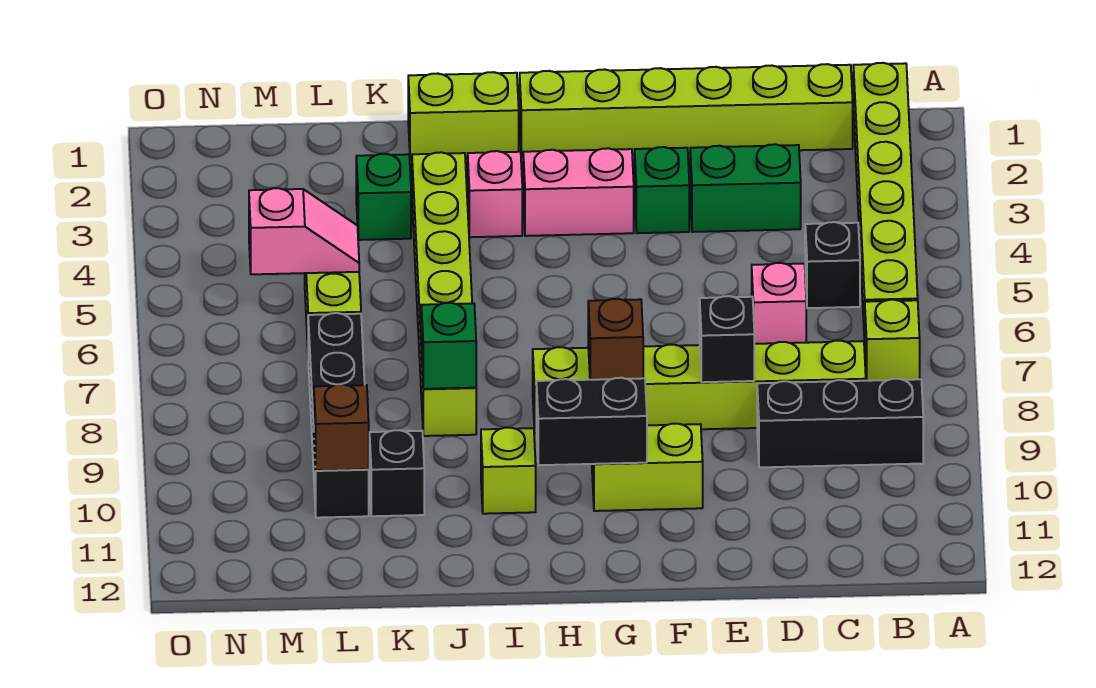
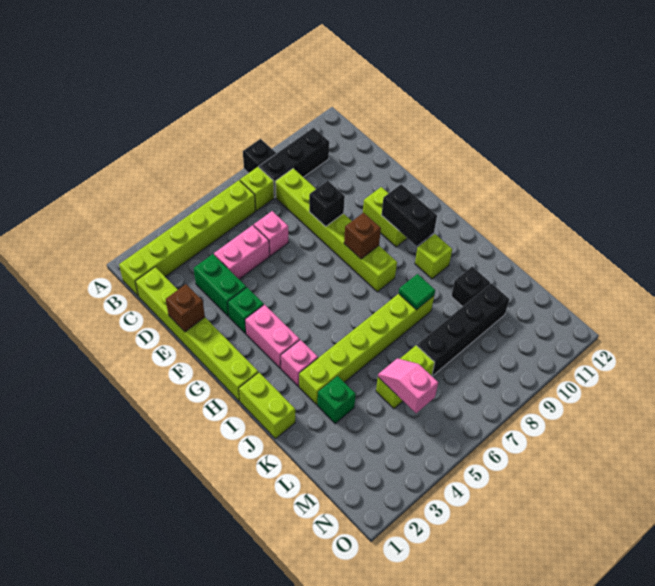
black 1x3 brick [757,379,923,467] -> black 1x3 brick turned to [259,128,329,197]
black 1x1 brick [805,222,860,308] -> black 1x1 brick moved to [243,139,276,173]
none -> pink 1x2 brick [214,225,269,279]
green 1x1 brick [421,303,476,389] -> green 1x1 tile [399,274,435,310]
brown 1x1 brick [314,384,369,471] -> brown 1x1 brick moved to [166,284,205,332]

